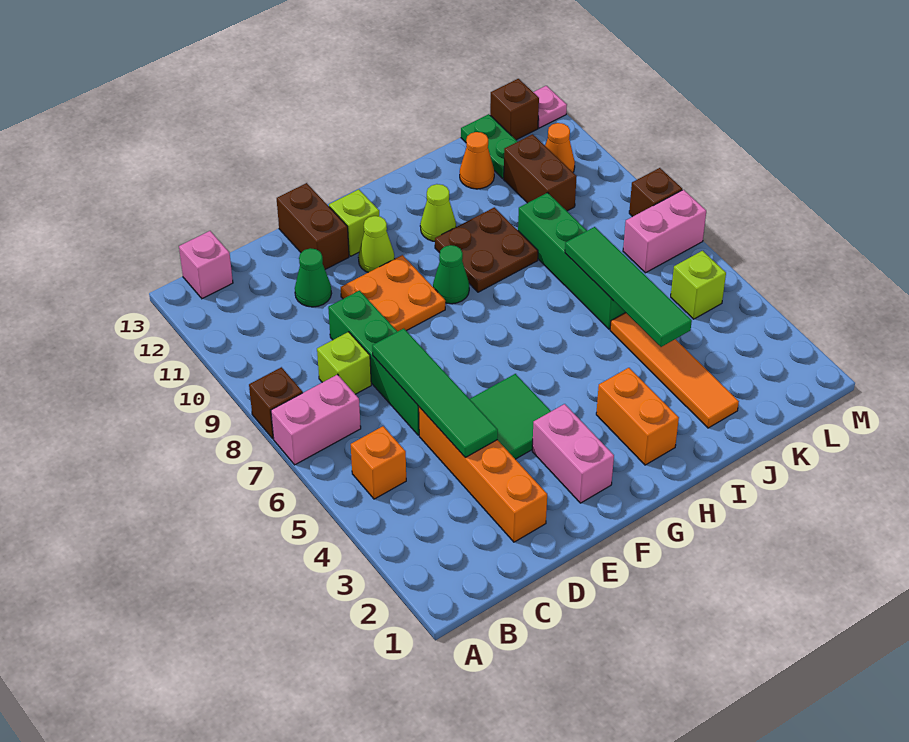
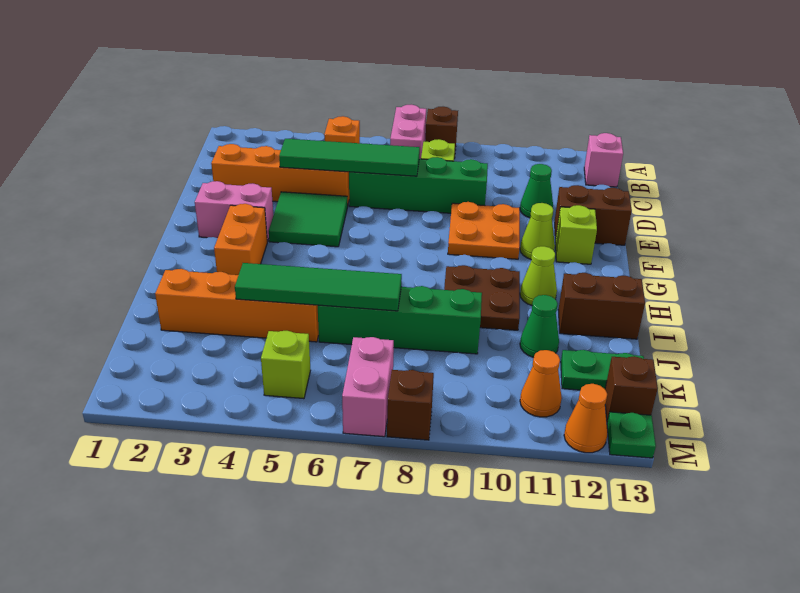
green 1x1 cone [433,245,469,304] -> green 1x1 cone moved to [520,295,559,358]
orange 1x2 brick [596,368,679,465] -> orange 1x2 brick turned to [214,204,267,275]
orange 1x4 tile [610,313,739,428] -> orange 1x4 brick [155,269,319,342]
orange 1x1 cone [460,132,494,189] -> orange 1x1 cone moved to [564,384,608,453]
brown 1x2 brick [504,134,577,211] -> brown 1x2 brick moved to [558,273,645,339]
pink 1x1 plate [533,86,567,128] -> green 1x1 plate [607,412,656,458]

